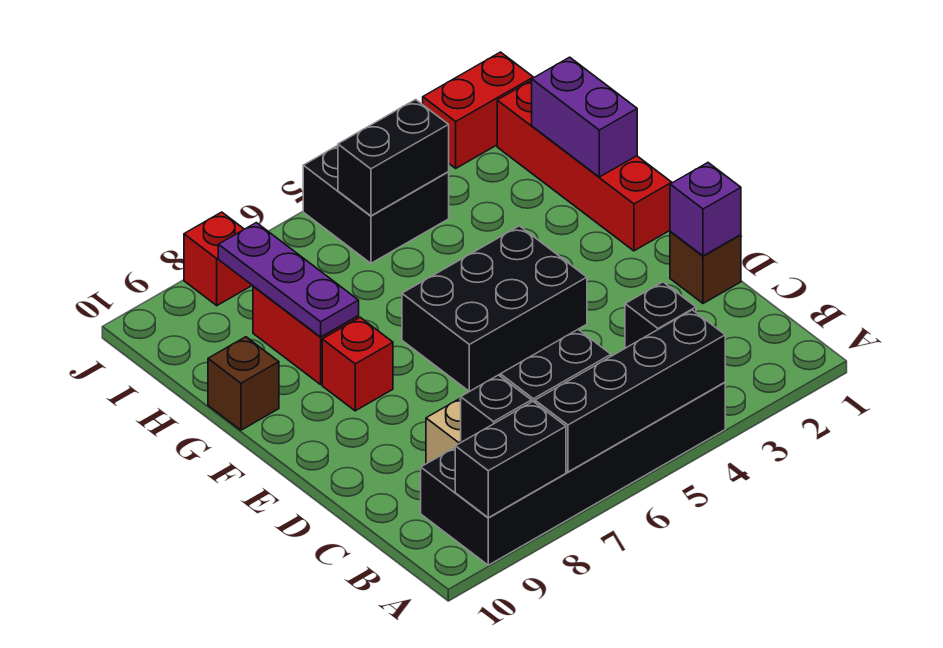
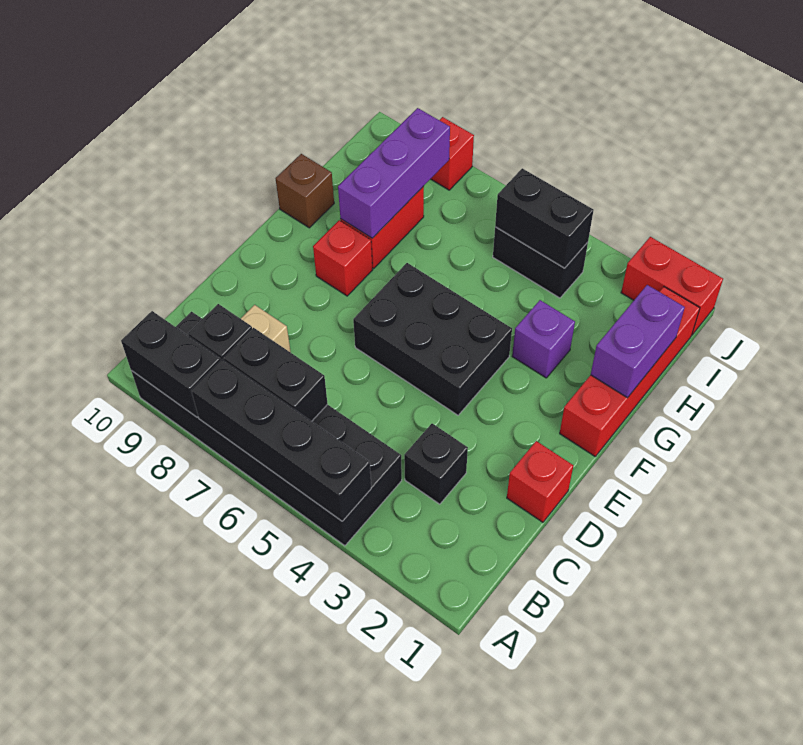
brown 1x1 brick [670,231,741,303] -> red 1x1 brick [507,441,573,522]
purple 1x1 brick [670,163,741,256] -> purple 1x1 brick moved to [512,300,575,378]
purple 1x3 plate [218,223,359,337] -> purple 1x3 brick [338,108,450,238]
black 2x2 brick [303,146,449,263] -> black 1x2 brick [493,227,588,298]

